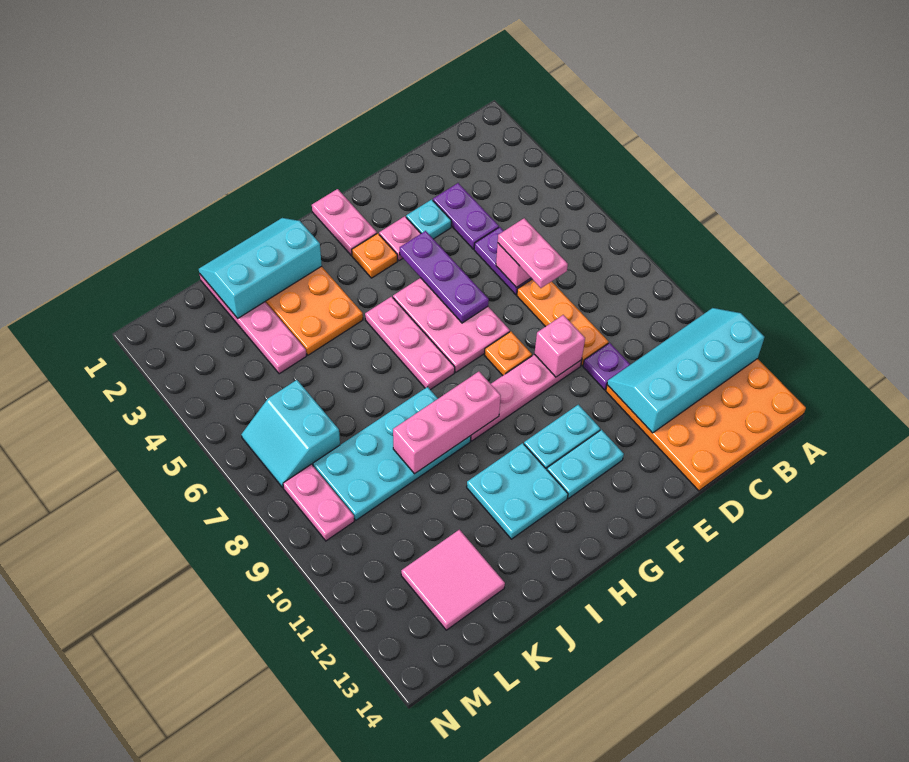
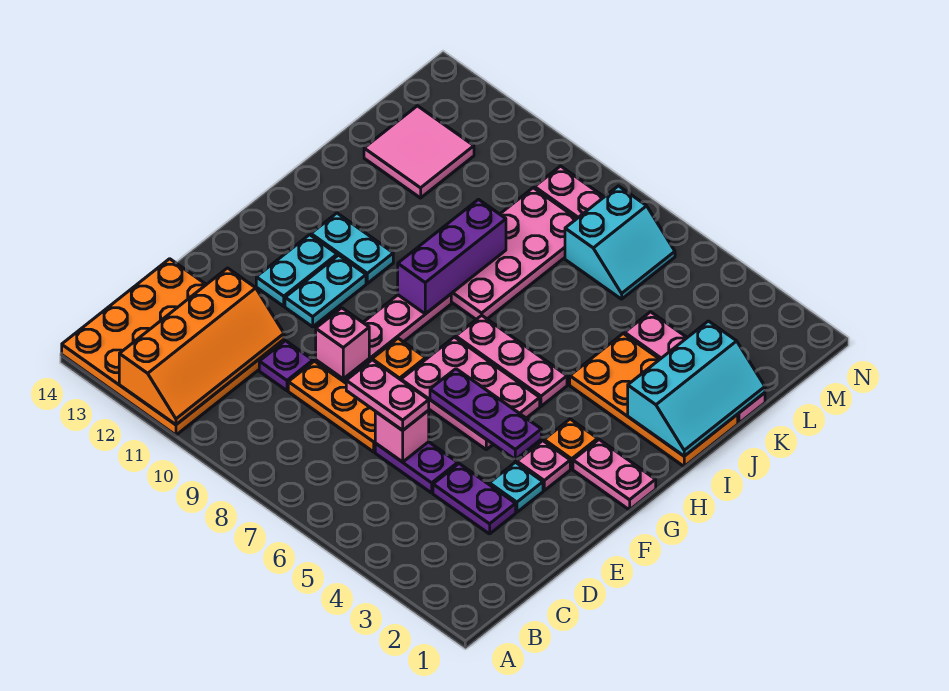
cyan 2x4 slope [607,308,764,433] -> orange 2x4 slope [119,268,284,425]
pink 1x3 brick [393,372,501,474] -> purple 1x3 brick [398,200,506,314]
cyan 2x2 plate [467,443,568,539] -> cyan 1x2 plate [311,213,393,283]
cyan 2x4 plate [313,387,471,520] -> pink 2x4 plate [451,188,577,319]
cyan 2x2 slope [241,380,340,488] -> cyan 2x2 slope turned to [565,186,675,299]

